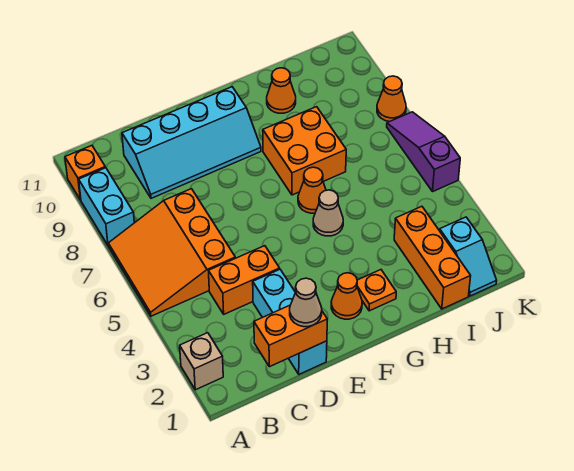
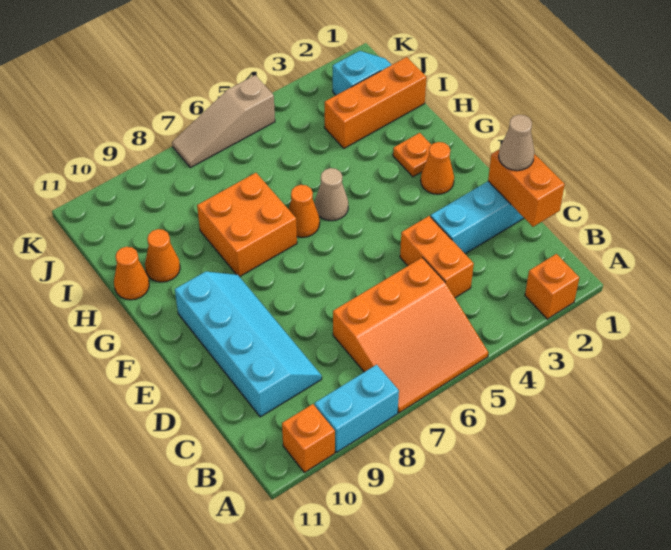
tan 1x1 brick [180,333,223,390] -> orange 1x1 brick [525,254,579,319]
purple 1x3 slope [387,112,460,191] -> tan 1x3 slope [172,75,275,168]
orange 1x1 cone [377,76,406,122] -> orange 1x1 cone moved to [114,247,149,300]

